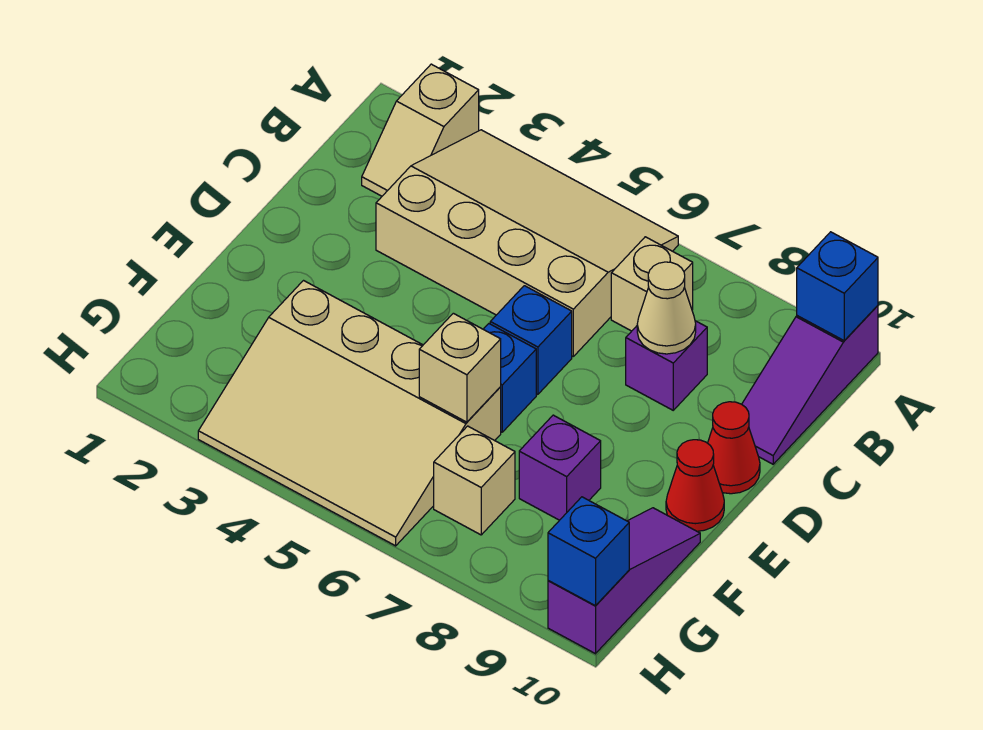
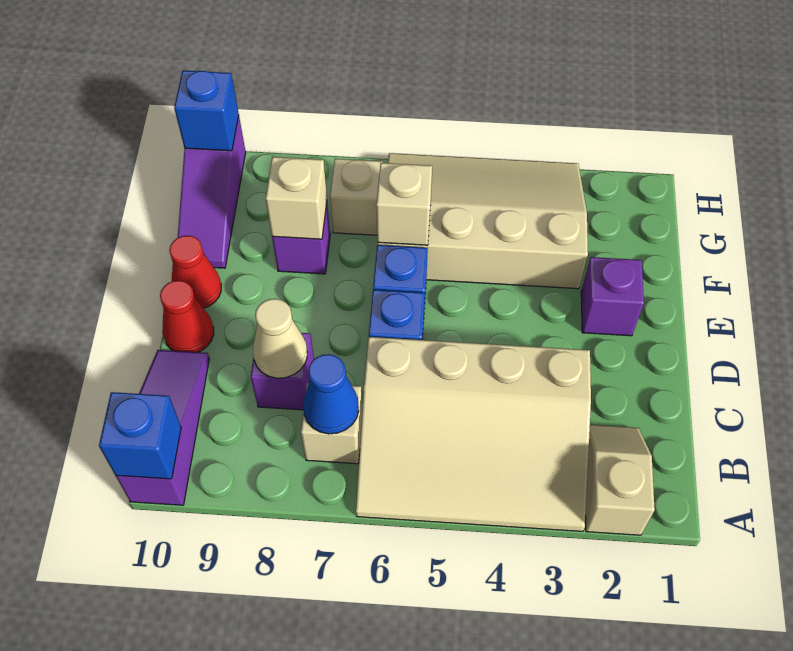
none -> blue 1x1 cone [303,354,359,434]
none -> purple 1x1 brick [581,257,644,336]
none -> tan 1x1 brick [266,157,327,239]

